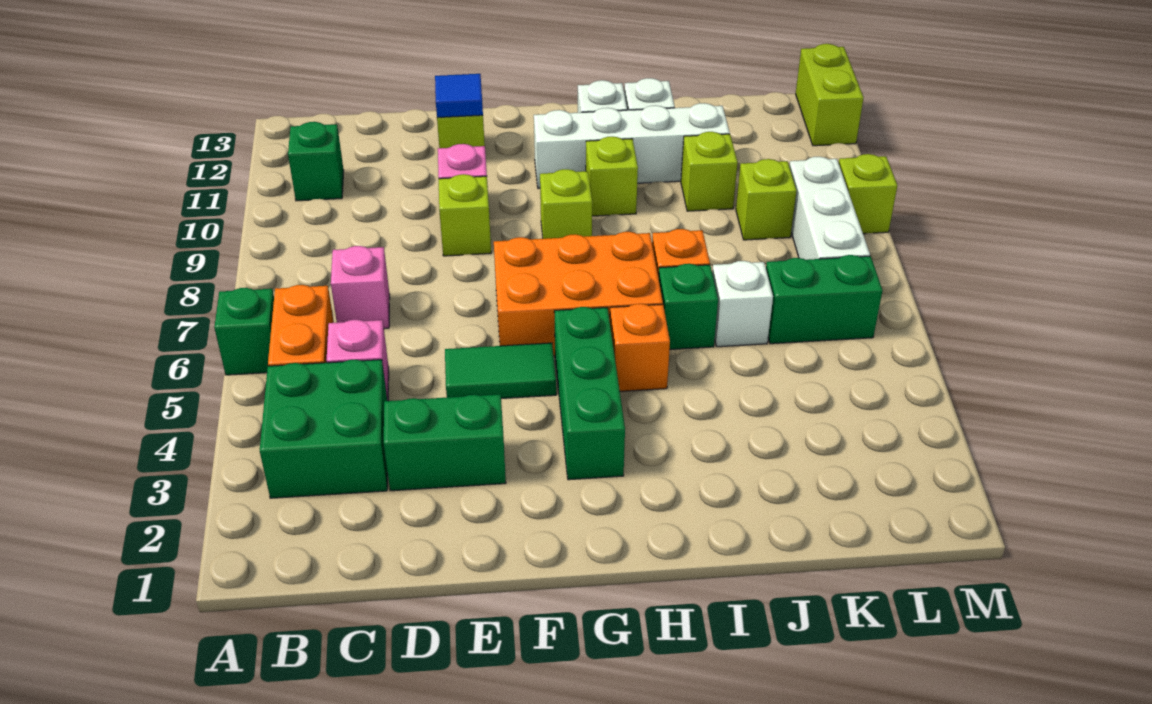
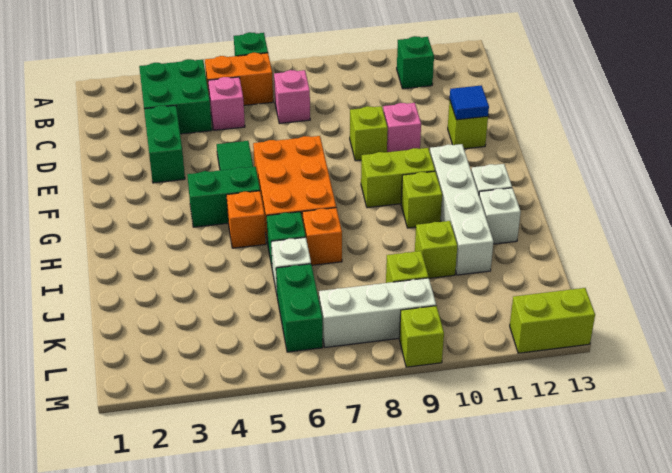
green 1x3 brick [554,307,625,480] -> green 1x2 brick [187,167,260,227]
lime 1x1 brick [540,169,592,239] -> lime 1x2 brick [361,148,435,208]

